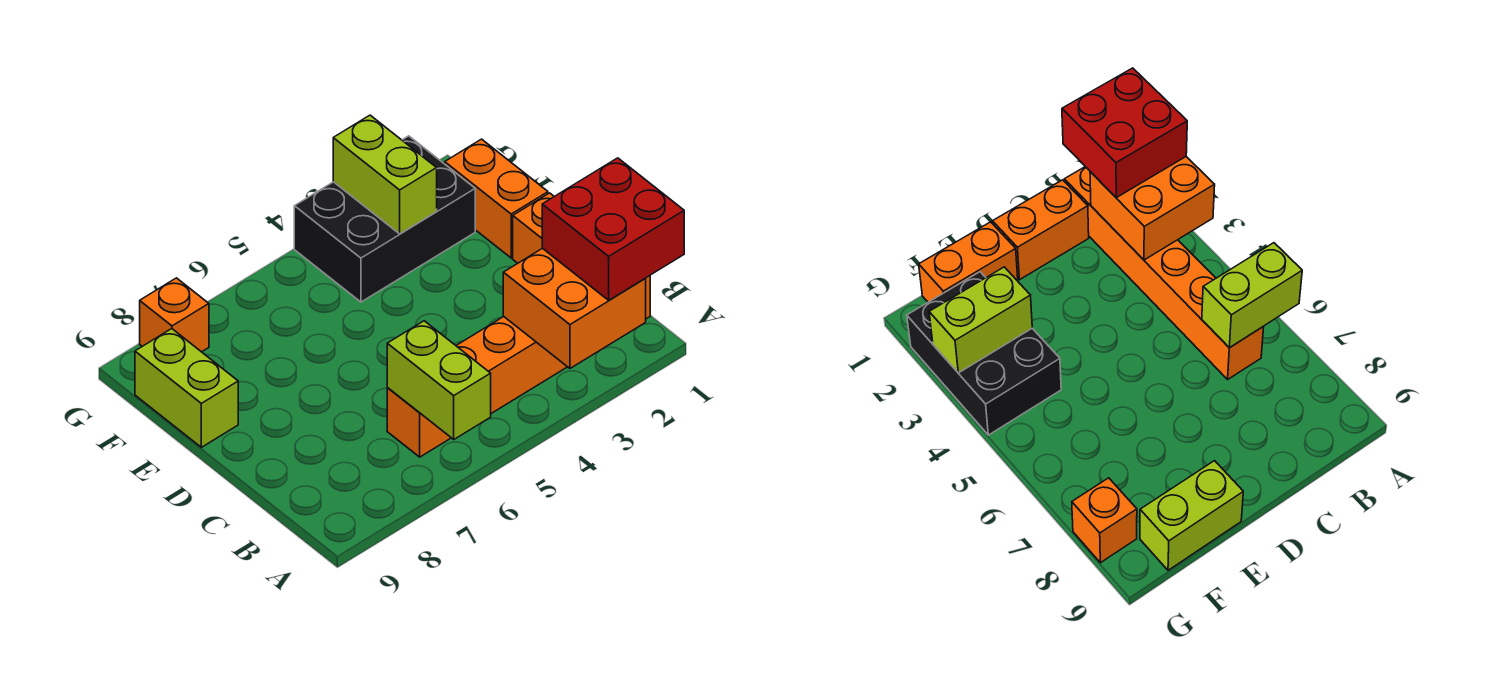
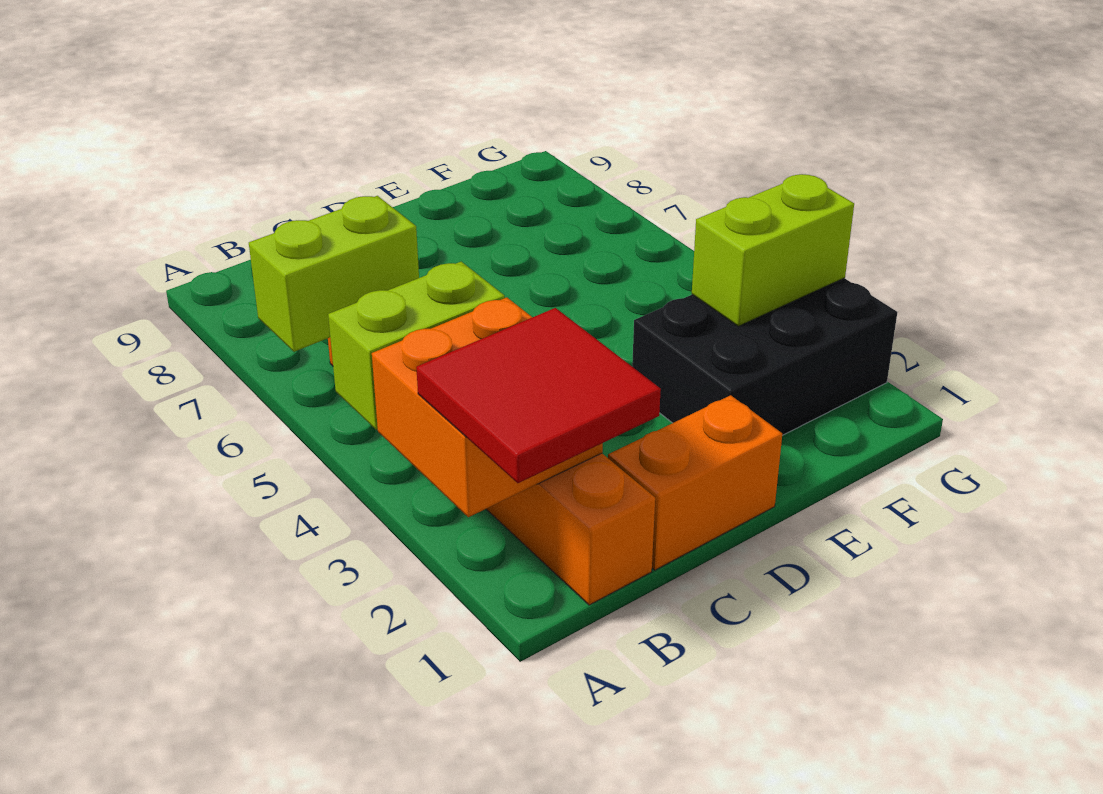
red 2x2 brick [542,158,684,300] -> red 2x2 tile [416,308,661,483]
orange 1x2 brick [445,139,548,258] -> none
lime 1x2 brick [135,329,238,447] -> lime 1x2 brick moved to [328,262,505,429]
black 2x3 brick [294,136,475,302] -> black 2x3 brick turned to [632,278,897,435]
orange 1x1 brick [140,278,209,352] -> none

